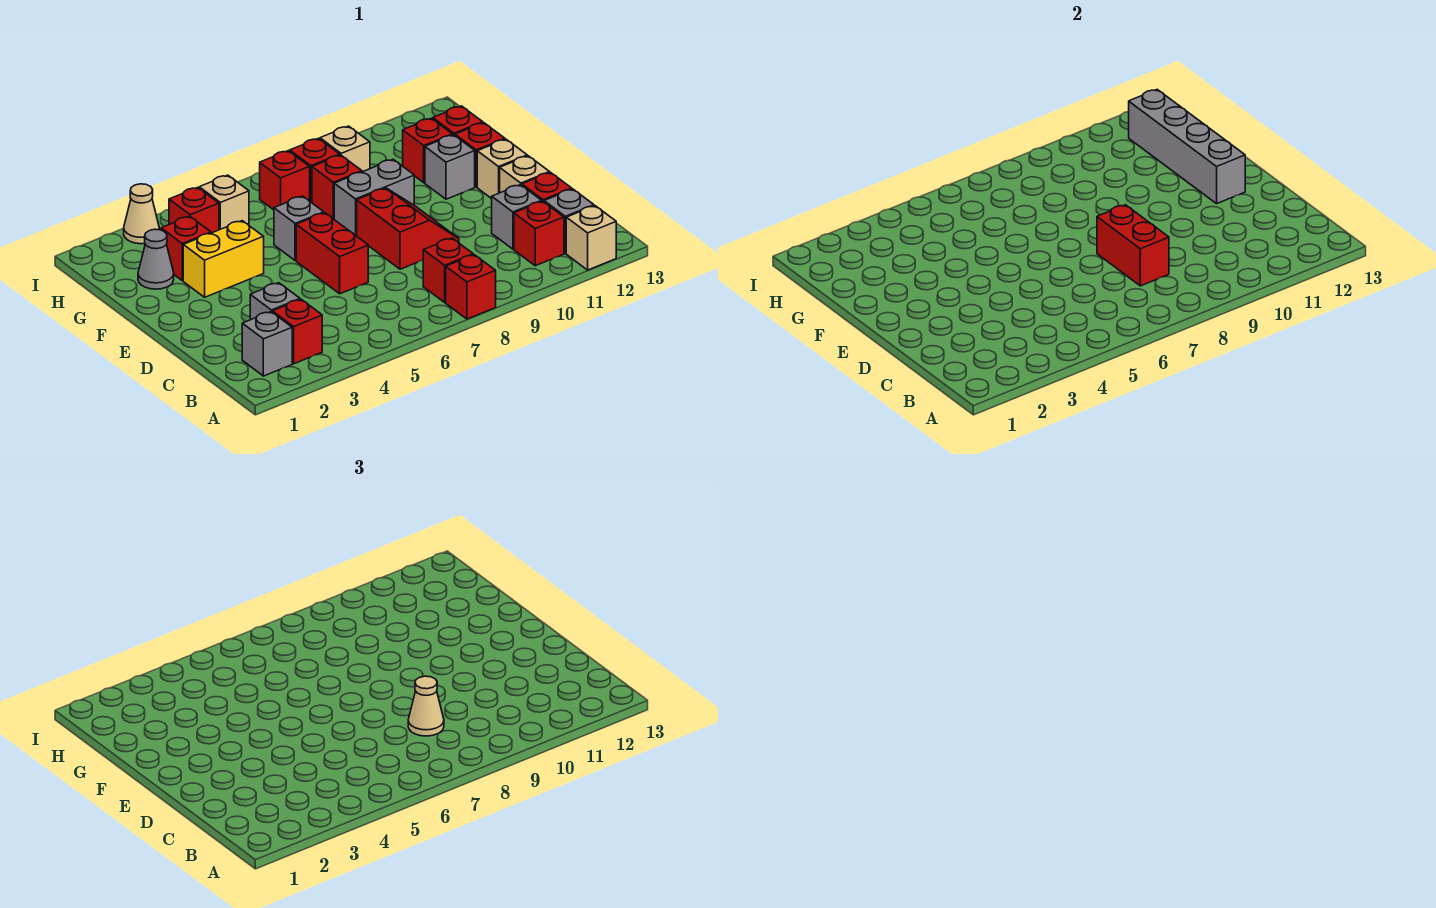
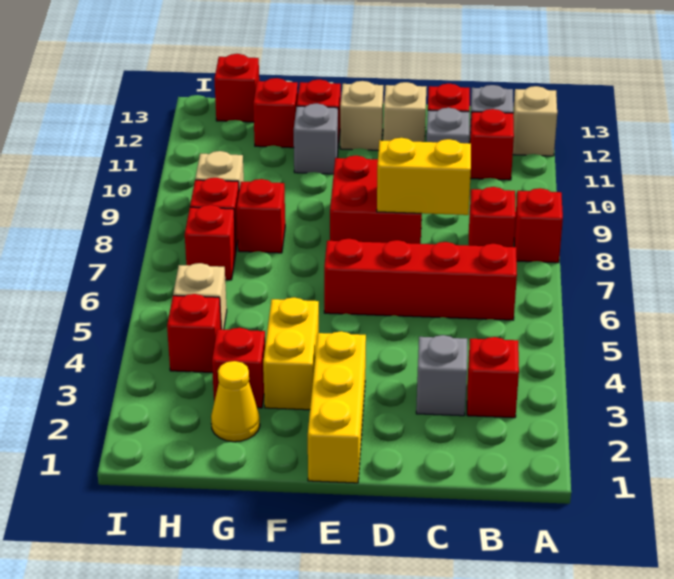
grey 1x1 brick [242,312,292,376] -> none
red 1x2 brick [1097,205,1169,286] -> yellow 1x2 brick [377,138,471,215]
tan 1x1 cone [408,676,444,736] -> none
red 1x2 brick [296,213,368,294] -> red 1x4 brick [324,239,517,320]
red 2x2 slope [357,188,459,269] -> red 2x2 brick [330,155,422,244]
none -> yellow 1x3 brick [308,331,366,483]
grey 1x4 brick [1129,90,1245,204] -> none
grey 1x1 brick [274,196,324,261] -> none
grey 1x2 brick [334,159,414,236] -> none
grey 1x1 cone [138,229,174,289] -> yellow 1x1 cone [211,361,260,442]
red 1x1 brick [403,118,453,183] -> red 1x1 brick moved to [214,54,259,122]
tan 1x1 cone [124,184,159,244] -> none

